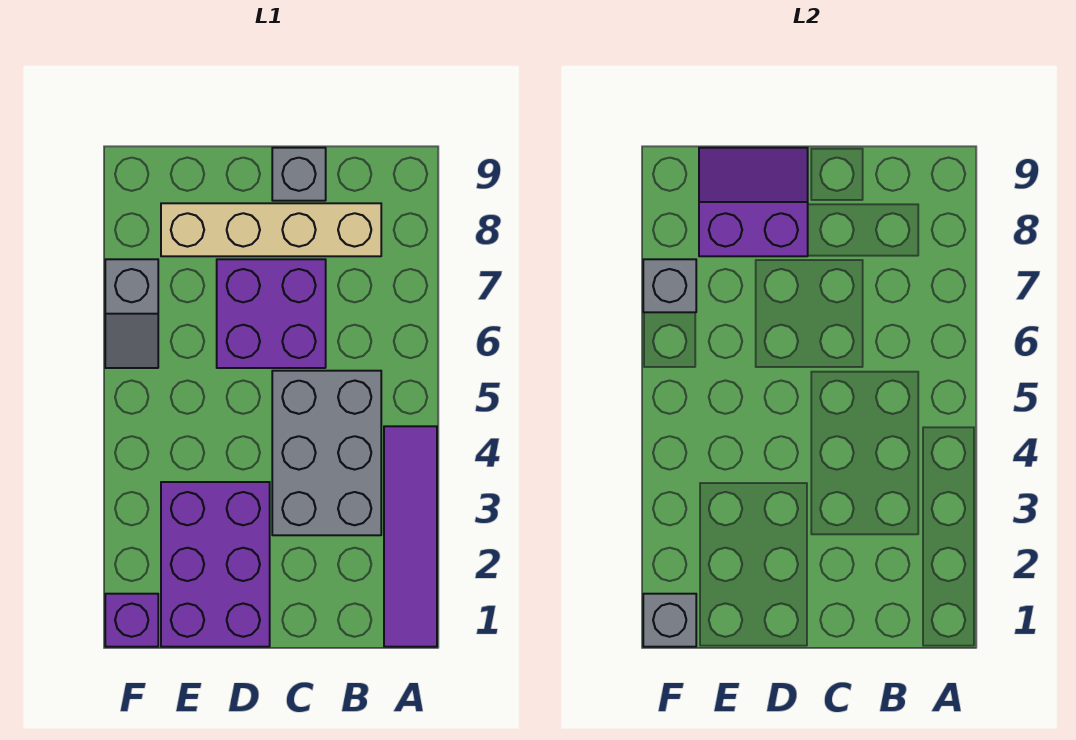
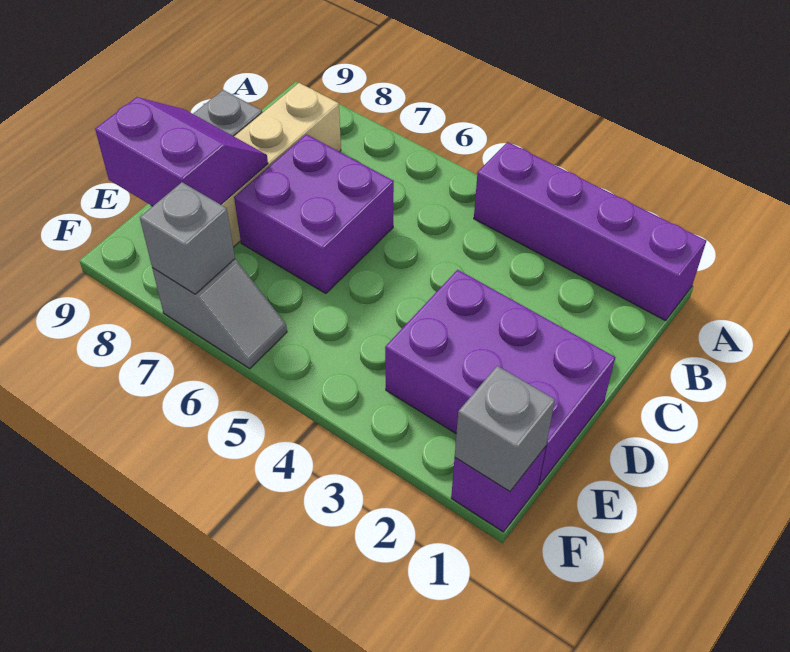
purple 1x4 tile [384,426,437,647] -> purple 1x4 brick [474,142,706,321]
grey 2x3 brick [272,371,381,535] -> none
purple 2x2 slope [699,148,808,256] -> purple 2x2 slope turned to [95,97,268,206]

